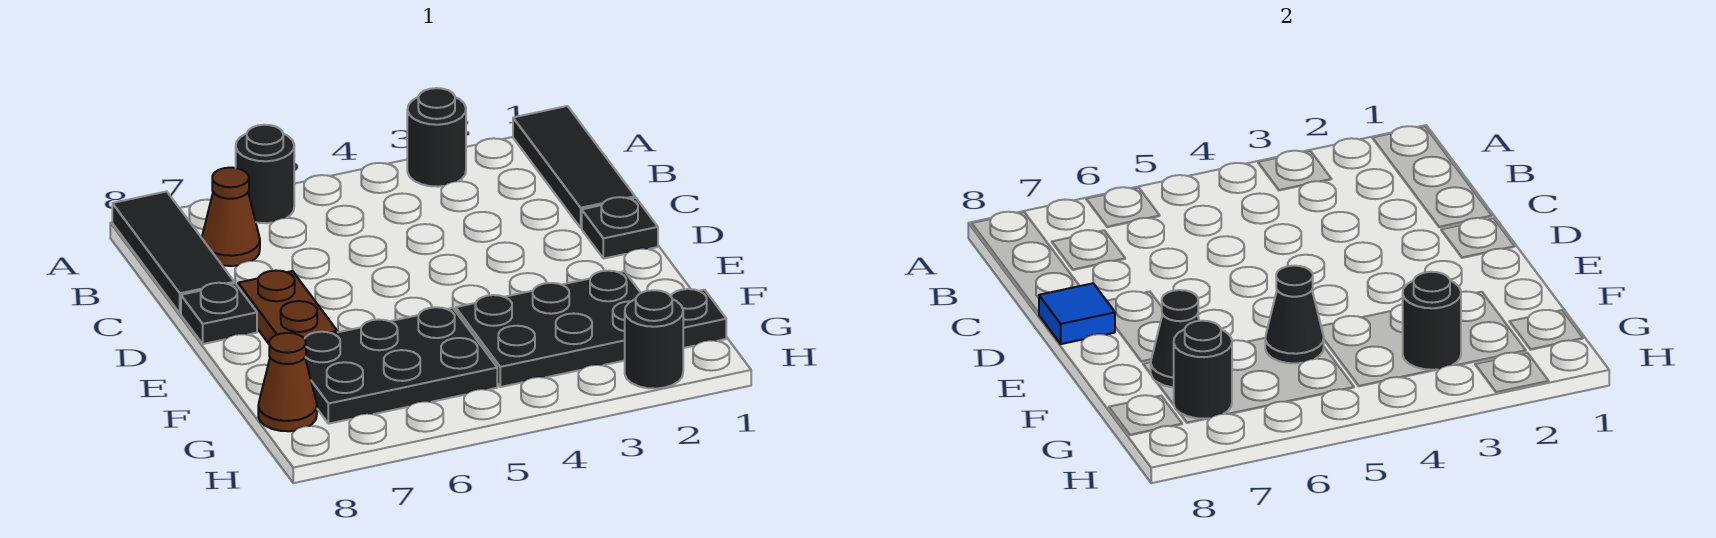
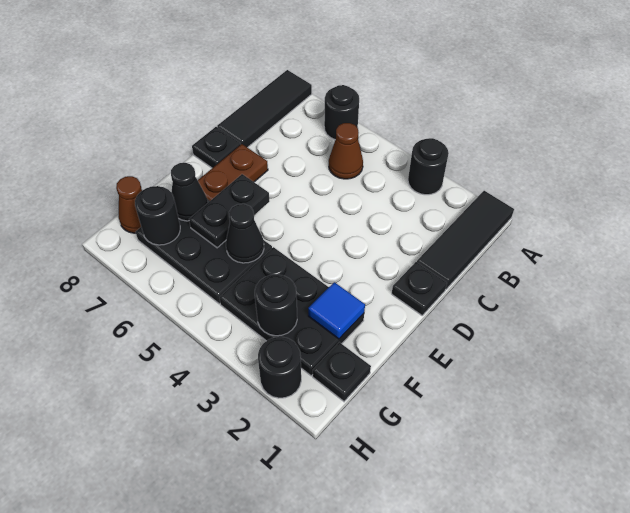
brown 1x1 cone [202,168,260,266] -> brown 1x1 cone moved to [329,123,363,179]
blue 1x1 tile [1039,283,1115,344] -> blue 1x1 tile moved to [308,282,365,339]
none -> black 1x2 plate [189,174,269,248]

